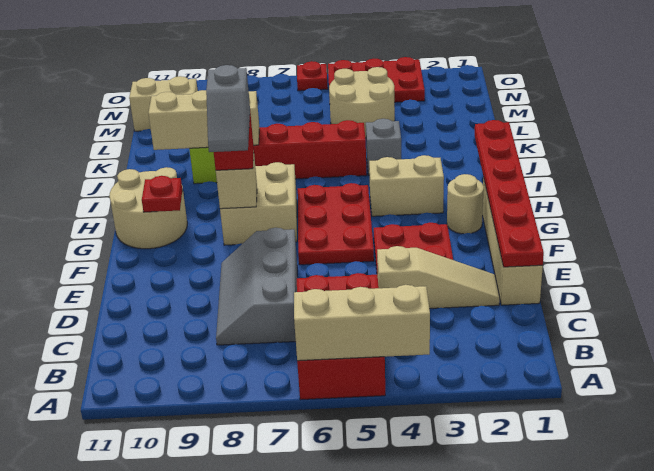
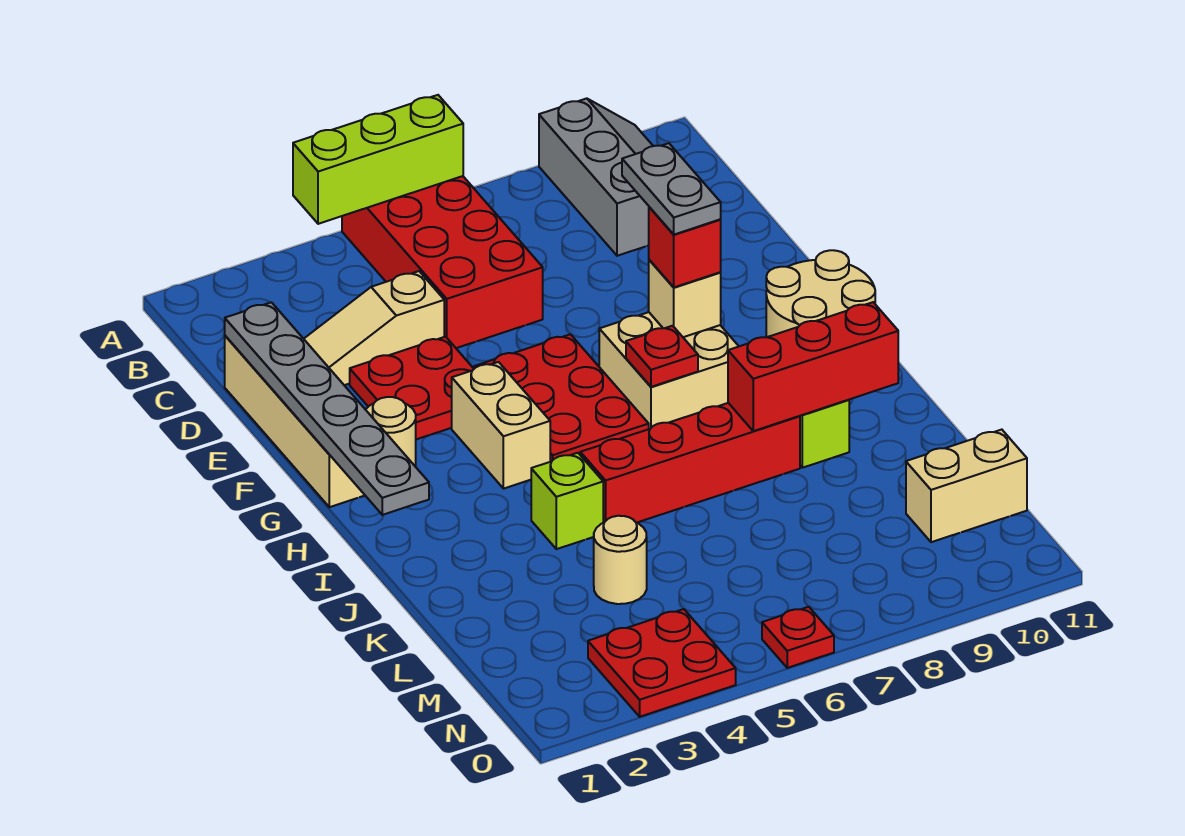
tan 1x3 brick [294,285,430,361] -> lime 1x3 brick [293,95,463,224]
red 2x3 brick [297,273,385,400] -> red 2x4 brick [342,176,543,348]
grey 2x3 slope [216,228,297,345] -> grey 2x3 slope moved to [539,98,653,256]
red 1x6 plate [475,120,544,267] -> grey 1x6 plate [224,302,429,515]
grey 1x2 slope [206,65,250,152] -> grey 1x2 plate [622,143,721,234]
red 1x1 plate [142,176,182,212] -> red 1x1 plate moved to [626,326,698,387]
tan 1x2 brick [369,155,444,216] -> tan 1x2 brick turned to [452,362,550,489]
grey 1x1 brick [366,119,401,175] -> lime 1x1 brick [531,453,603,549]
tan 1x3 brick [148,90,259,150] -> red 1x3 brick [728,302,898,431]
tan 2x2 round brick [329,67,395,138] -> tan 1x1 round brick [594,516,647,604]
red 2x3 plate [328,57,425,102] -> red 2x2 plate [588,609,736,717]

